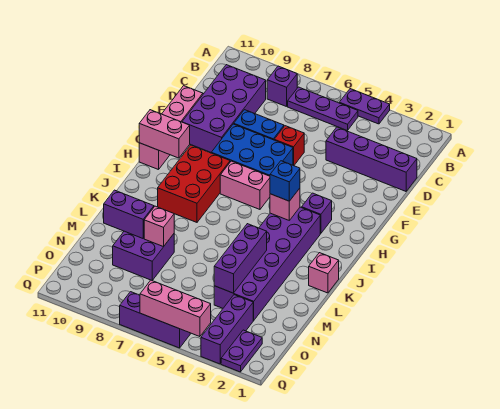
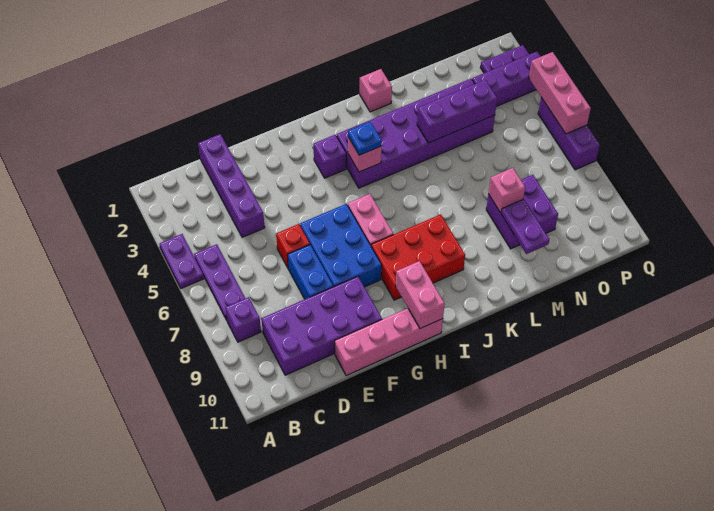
blue 1x1 brick [270,161,300,201] -> blue 1x1 plate [348,122,382,155]
purple 1x2 brick [104,190,154,238] -> purple 1x2 plate [501,199,549,254]

